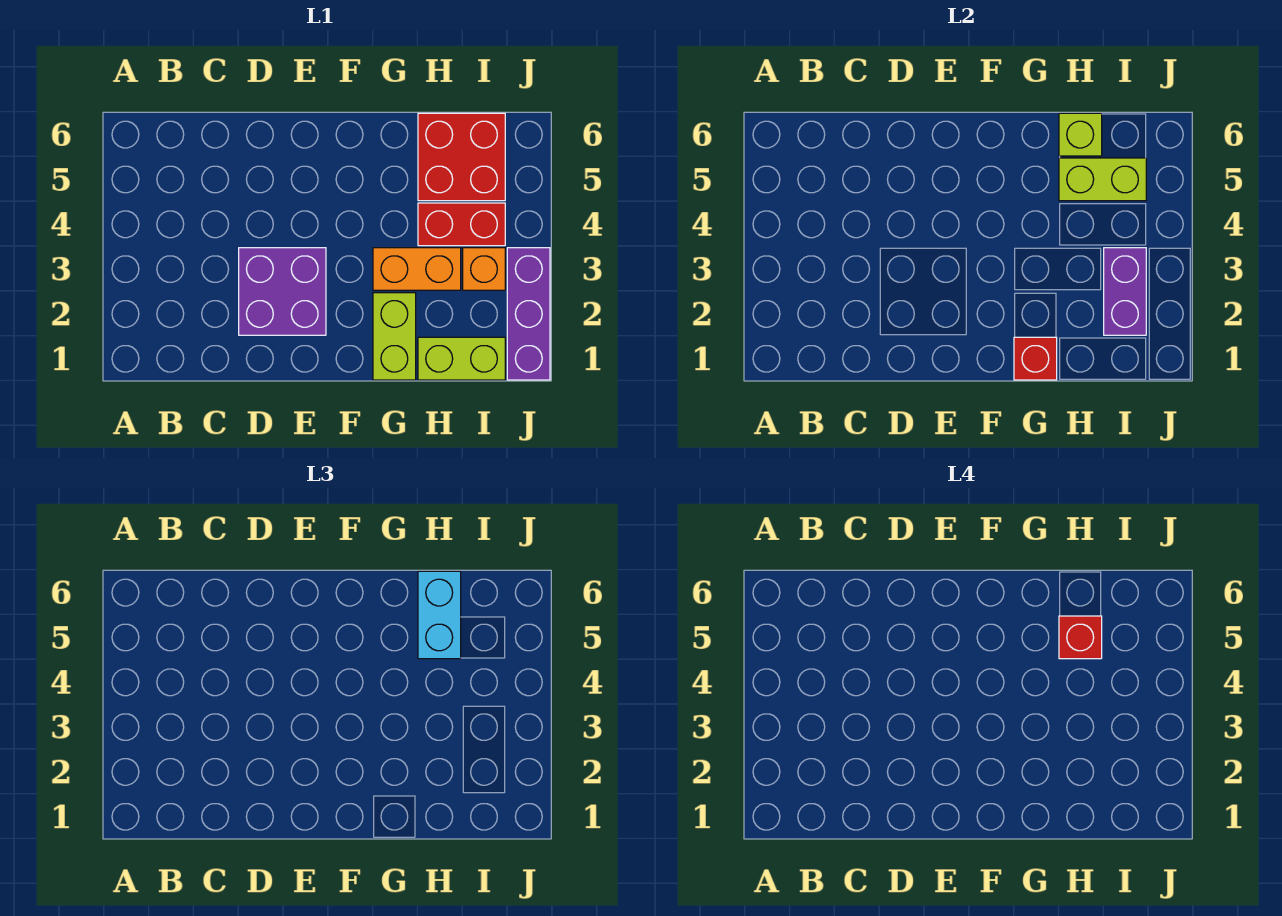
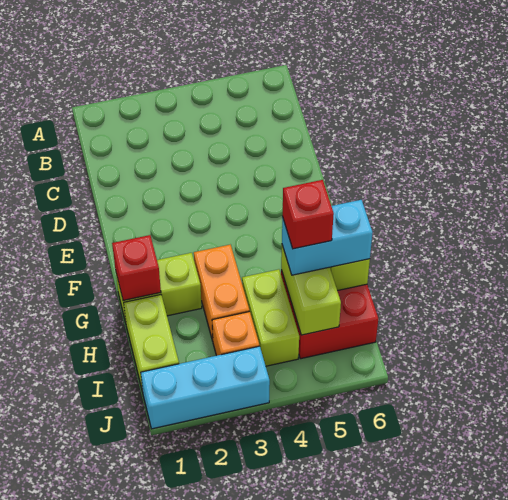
purple 2x2 brick [239,248,326,335] -> none
red 1x2 brick [418,203,505,246] -> lime 1x2 brick [242,269,299,366]
purple 1x2 brick [1104,248,1146,335] -> none
purple 1x3 brick [507,248,550,380] -> cyan 1x3 brick [141,346,270,429]

